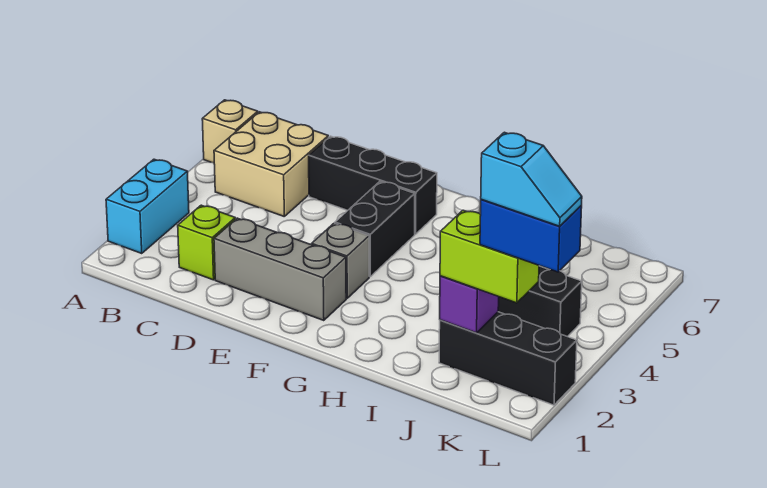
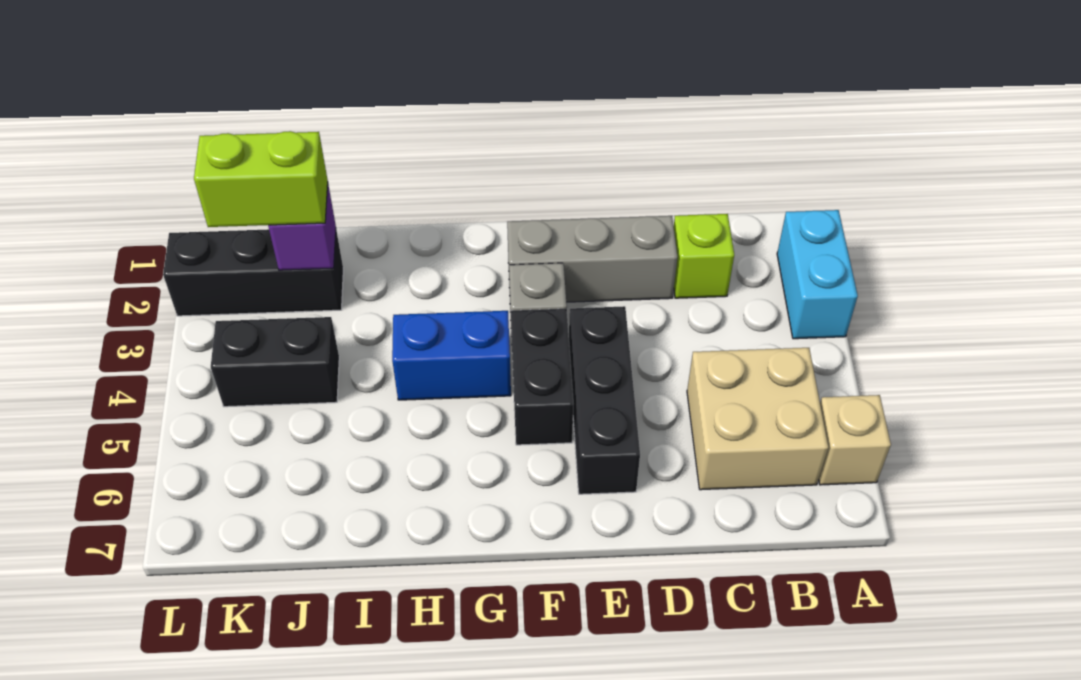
black 1x3 brick [309,136,437,234] -> black 1x3 brick turned to [569,306,640,494]
blue 1x2 brick [480,199,582,272] -> blue 1x2 brick moved to [392,311,511,400]
cyan 1x2 slope [481,132,582,226] -> none

